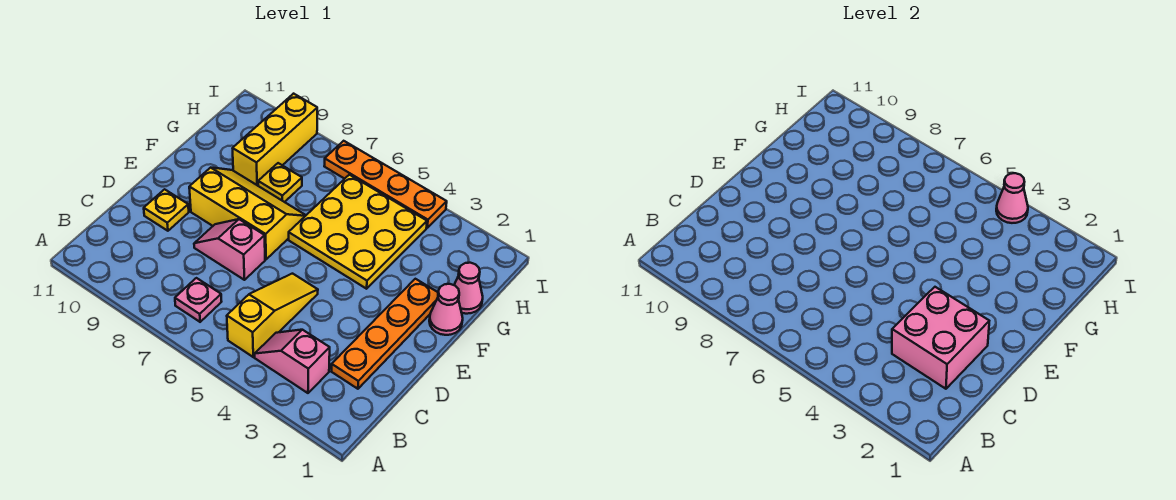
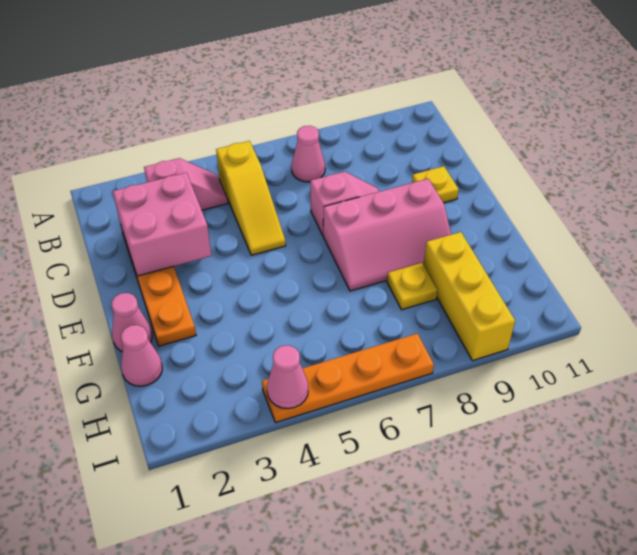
pink 1x1 plate [175,278,222,322] -> pink 1x1 cone [291,126,325,182]
yellow 2x3 slope [189,168,306,259] -> pink 2x3 slope [323,179,451,291]
yellow 3x3 plate [289,175,427,289] -> none

